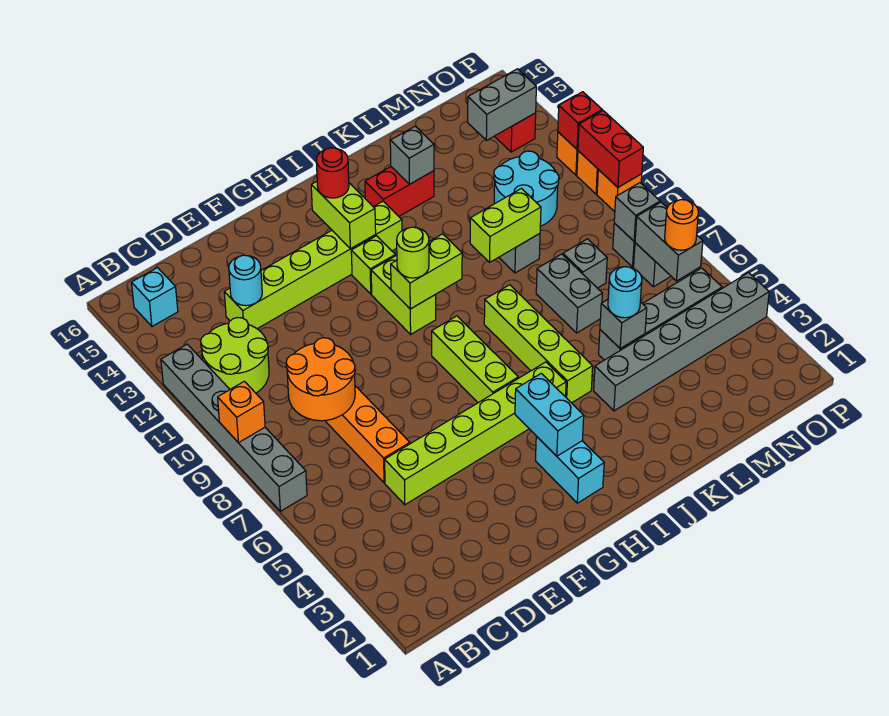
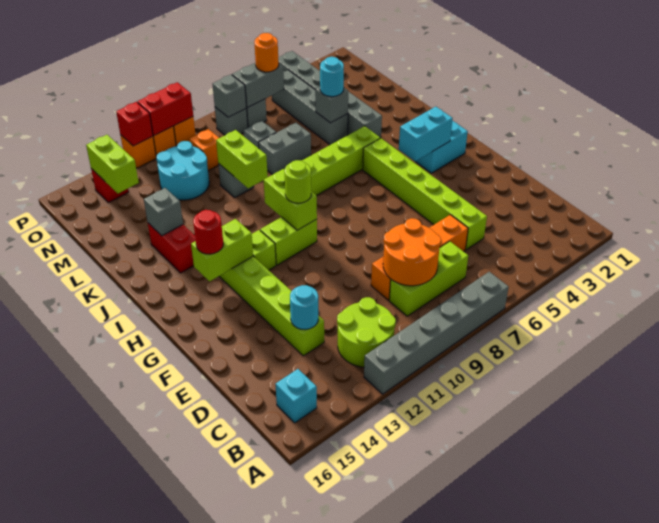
orange 1x1 brick [218,381,265,443] -> orange 1x1 brick moved to [189,129,219,171]
lime 1x3 brick [432,316,518,403] -> lime 1x3 brick moved to [389,241,468,316]
grey 1x2 brick [468,69,536,140] -> lime 1x2 brick [86,135,139,193]

